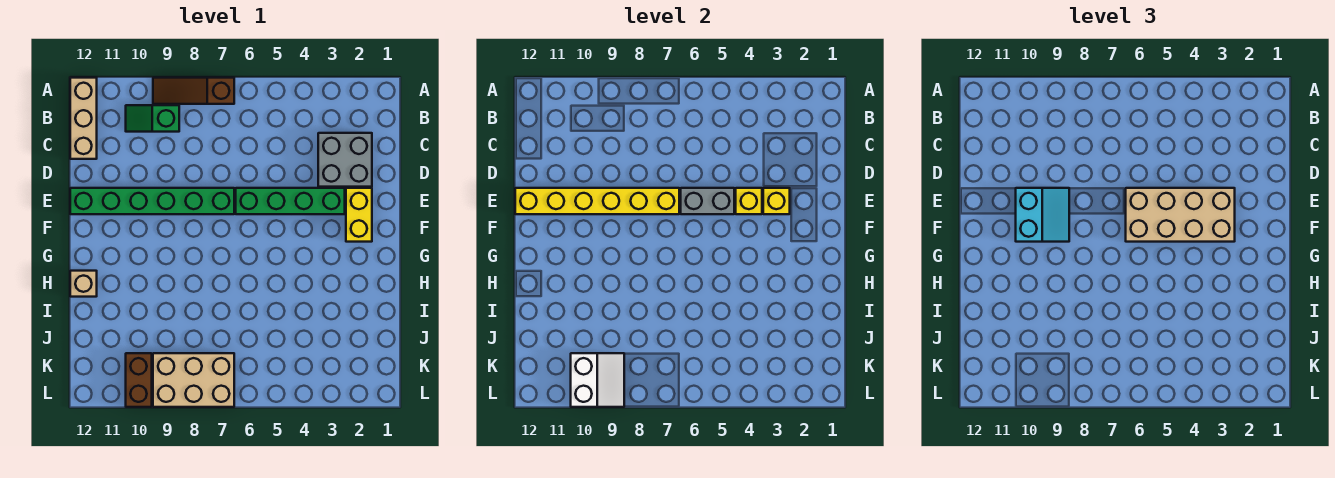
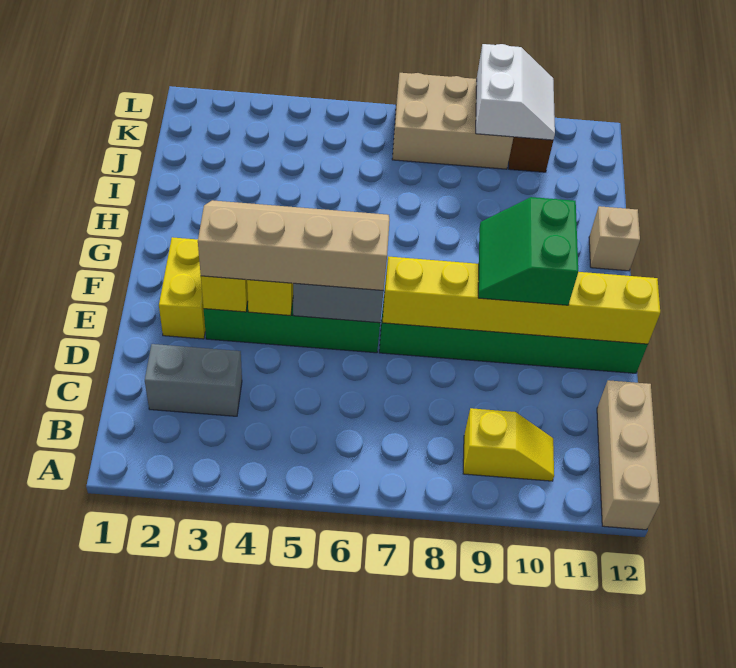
brown 1x3 slope [153,78,234,104] -> none
green 1x2 slope [126,105,179,132] -> yellow 1x2 slope [463,408,554,481]
grey 2x2 brick [318,133,372,187] -> grey 1x2 brick [145,344,242,416]
tan 2x4 brick [1126,188,1235,242] -> tan 2x4 slope [198,200,390,291]
cyan 2x2 slope [1016,188,1069,242] -> green 2x2 slope [478,197,578,305]
white 2x2 slope [571,353,624,407] -> white 2x2 slope turned to [476,44,555,140]

